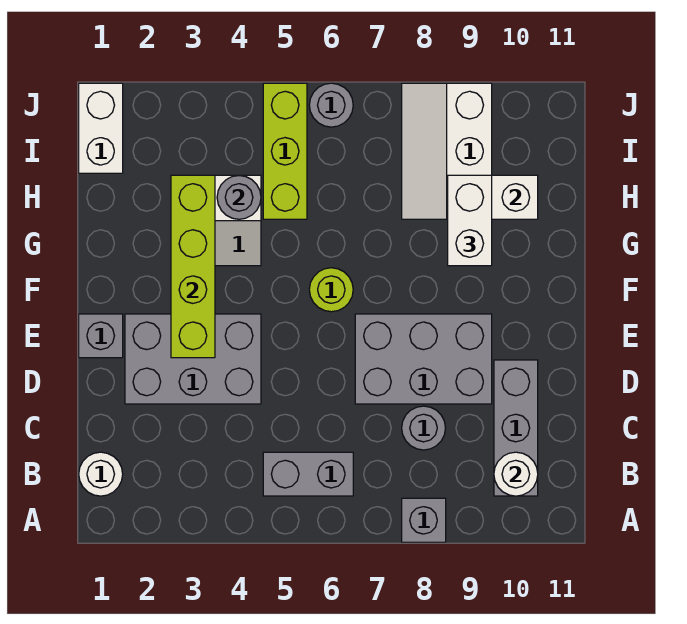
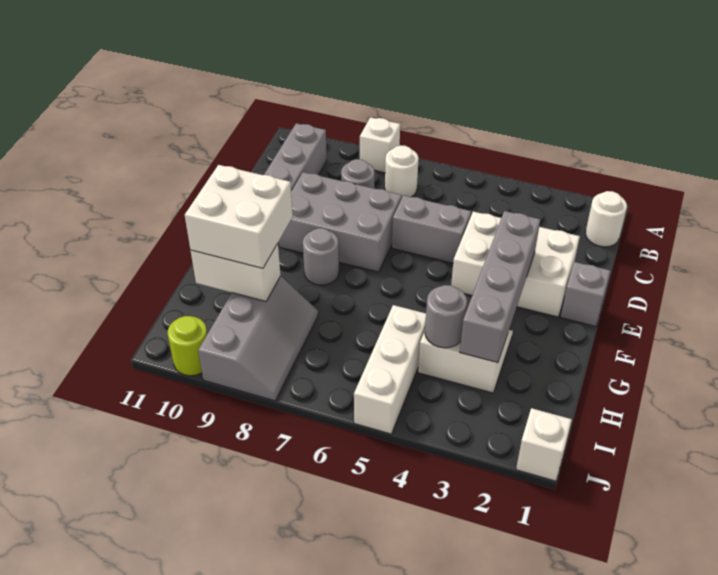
grey 1x1 brick [402,498,446,542] -> white 1x1 brick [360,117,400,173]
grey 1x2 brick [263,452,353,496] -> grey 1x2 brick moved to [392,195,471,263]
white 1x1 round brick [494,452,538,496] -> white 1x1 round brick moved to [385,145,419,197]
grey 2x3 brick [125,314,261,404] -> white 2x3 brick [451,212,580,317]
lime 1x4 brick [171,175,215,358] -> grey 1x4 brick [460,211,540,363]
lime 1x1 round brick [309,268,353,312] -> lime 1x1 round brick moved to [168,316,207,376]
white 1x2 brick [448,175,492,266] -> white 2x2 brick [185,165,293,268]
lime 1x3 brick [263,83,307,219] -> white 1x3 brick [354,305,426,434]
white 2x3 slope [402,83,492,219] -> grey 2x3 slope [198,276,318,401]
white 1x2 brick [79,83,123,173] -> white 1x1 brick [516,408,572,481]
grey 1x1 round brick [309,83,353,127] -> grey 1x1 round brick moved to [303,228,339,285]

